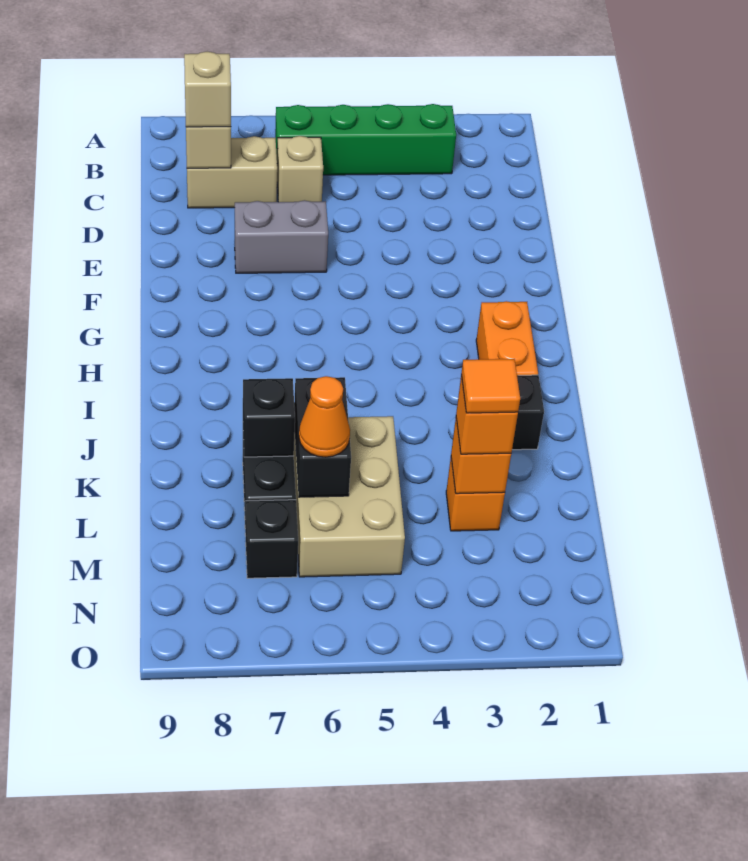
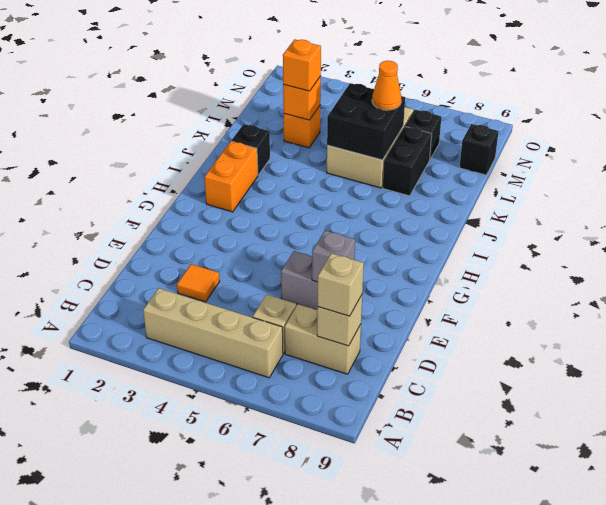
green 1x4 brick [275,104,456,175] -> tan 1x4 brick [143,288,283,378]
none -> grey 1x1 brick [312,230,355,282]
black 1x2 brick [294,377,351,497] -> black 2x2 brick [327,83,405,160]
black 1x1 brick [243,378,295,457] -> black 1x1 brick moved to [459,124,499,175]
orange 1x1 tile [461,359,520,413] -> orange 1x1 tile moved to [177,264,220,302]

